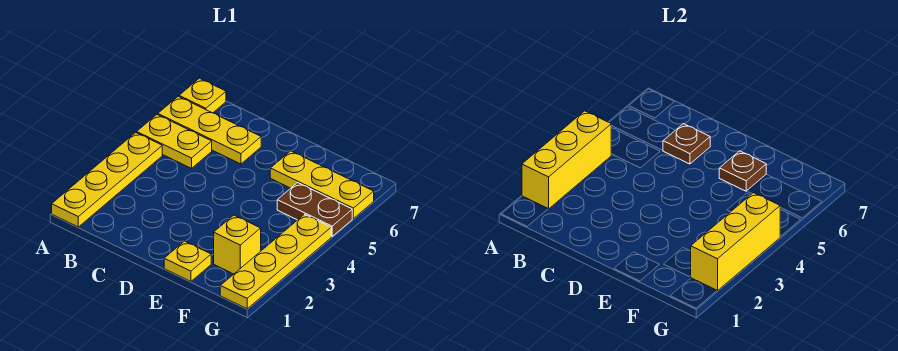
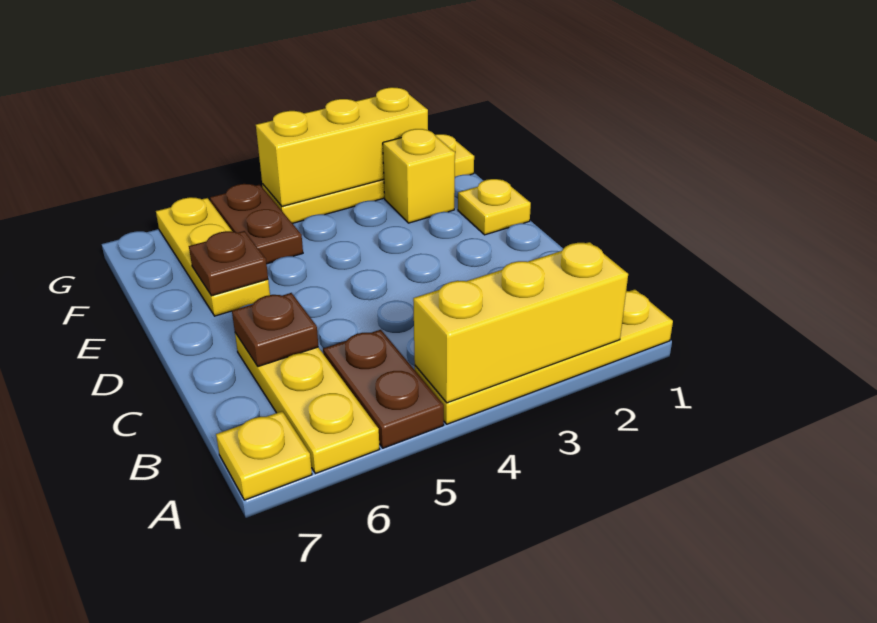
yellow 1x2 plate [137,115,212,168] -> brown 1x2 plate [323,330,444,448]

